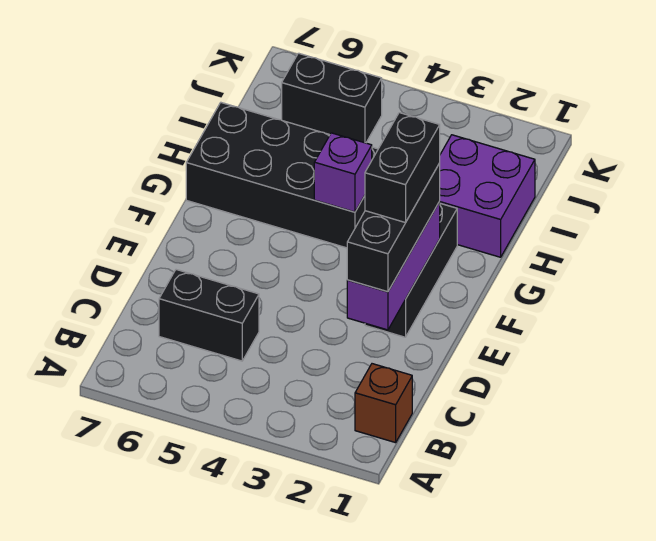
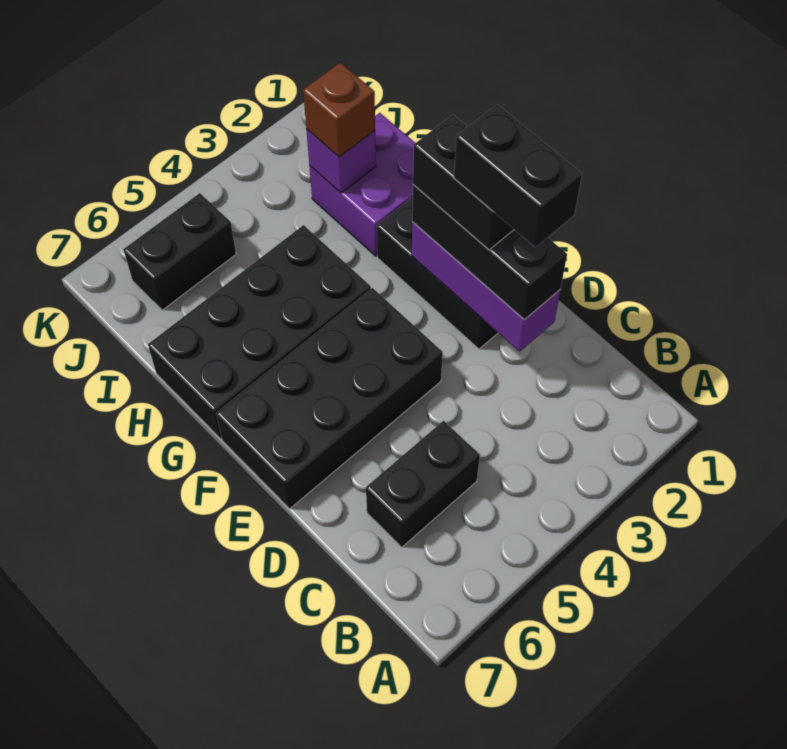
brown 1x1 brick [355,364,412,443] -> brown 1x1 brick moved to [303,63,375,157]
none -> black 1x2 brick [454,105,582,247]
none -> black 2x4 brick [216,288,443,509]
purple 1x1 brick [314,133,372,212] -> purple 1x1 brick moved to [306,129,376,193]

